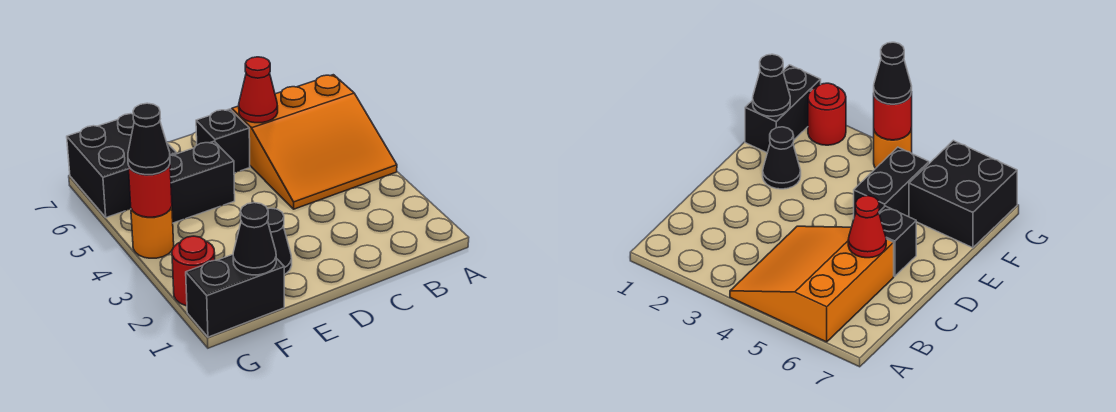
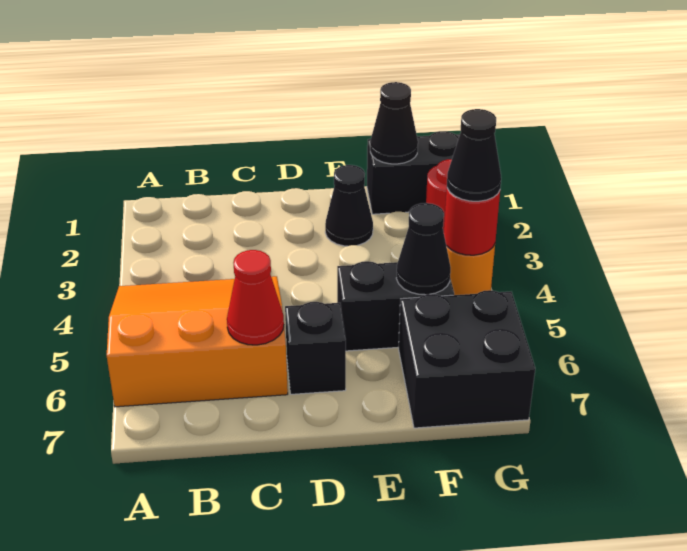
none -> black 1x1 cone [396,203,451,295]

